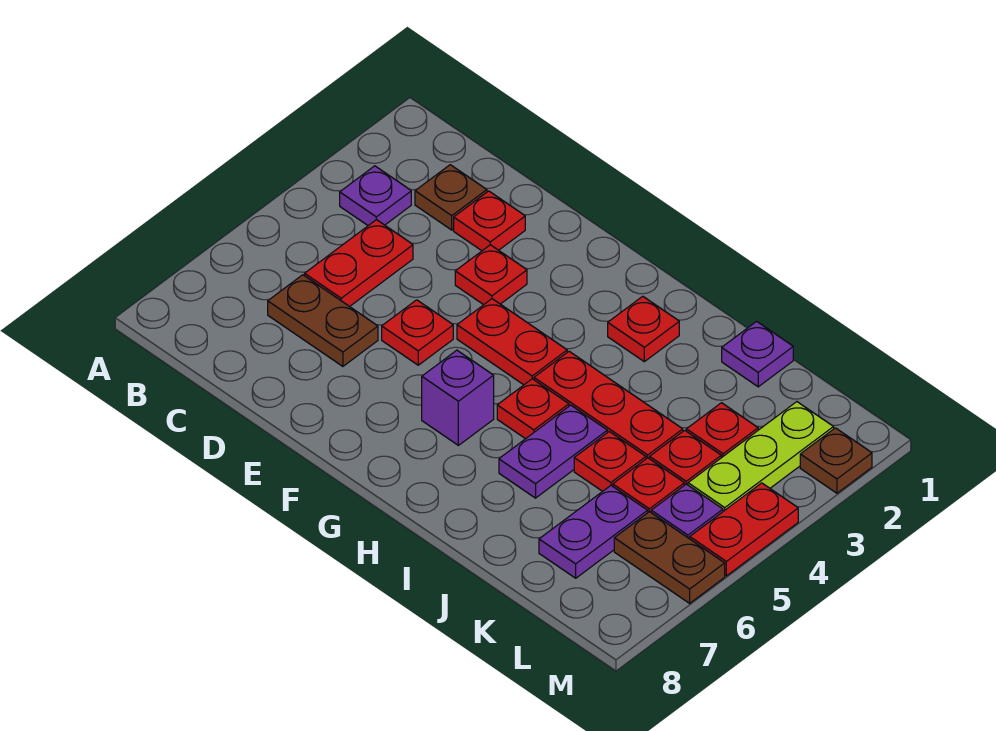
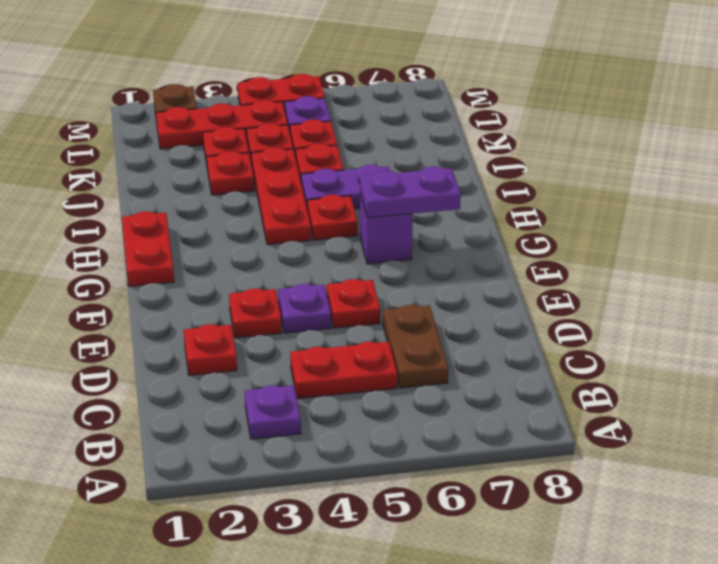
brown 1x1 plate [415,165,487,230] -> none
red 1x2 plate [457,299,567,385] -> red 1x2 plate moved to [122,211,174,286]
red 1x1 plate [608,296,679,362] -> red 1x1 plate moved to [207,151,254,195]
purple 1x1 plate [722,321,793,387] -> purple 1x1 plate moved to [278,284,331,333]
purple 1x2 plate [539,486,648,578] -> purple 1x2 plate moved to [360,166,461,218]
lime 1x3 plate [688,402,834,511] -> red 1x3 plate [156,100,288,149]
brown 1x2 plate [614,512,725,603] -> none

